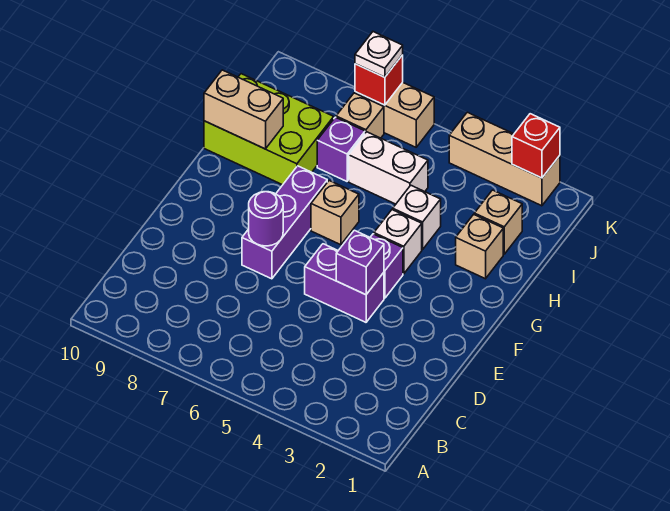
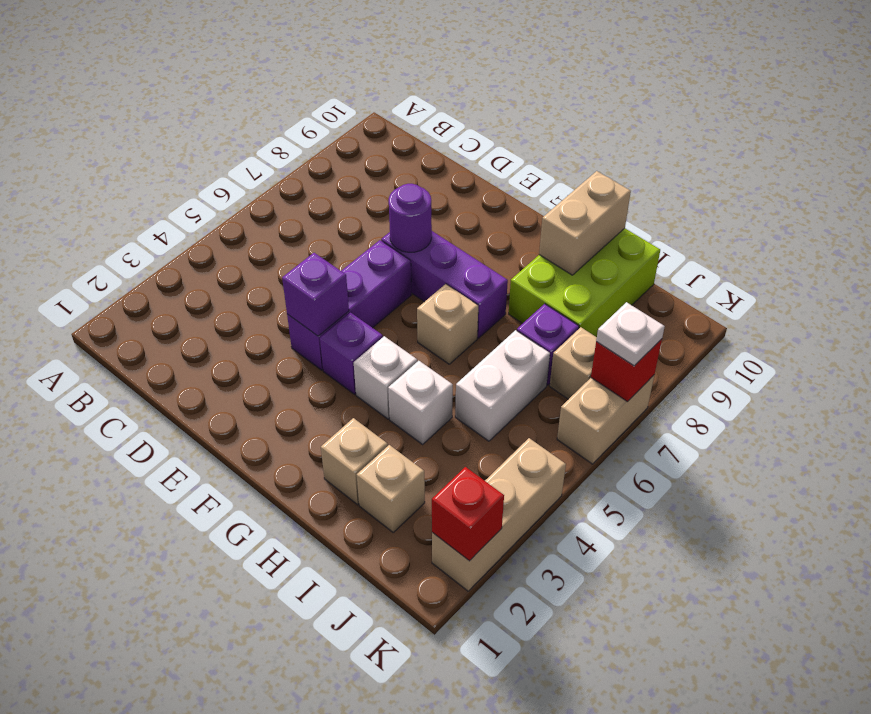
purple 1x2 brick [305,244,384,322] -> purple 1x3 brick [287,240,411,370]

